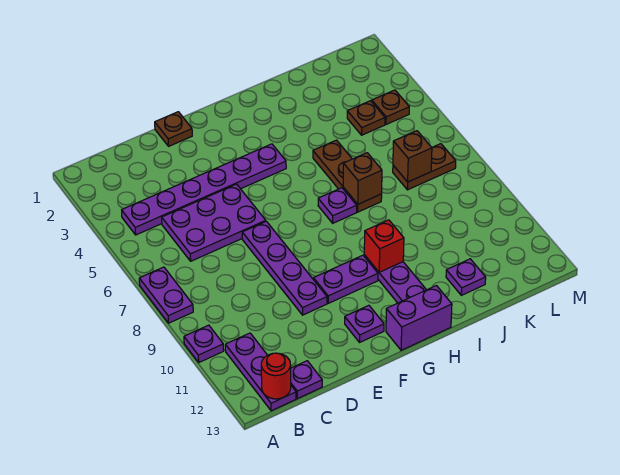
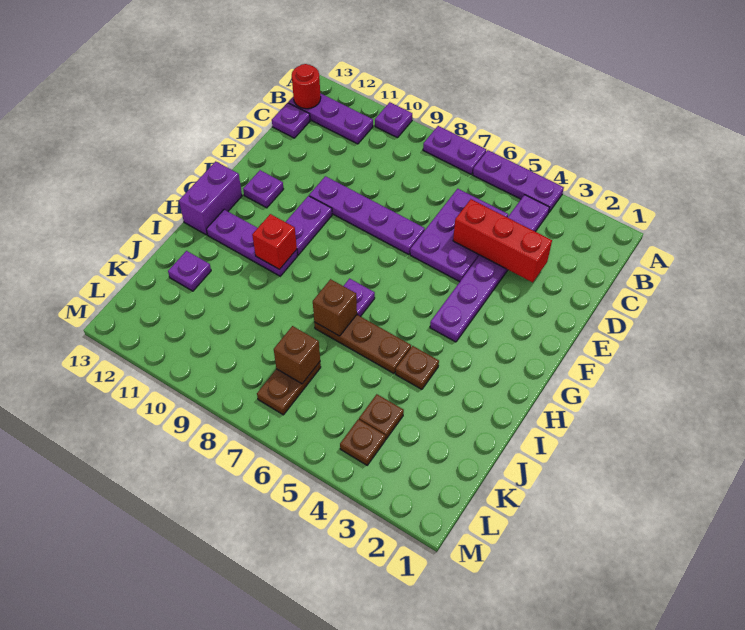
none -> purple 1x3 plate [473,150,564,213]
none -> red 1x3 brick [453,199,552,283]
brown 1x1 plate [155,112,192,146] -> brown 1x1 plate moved to [396,346,439,389]

